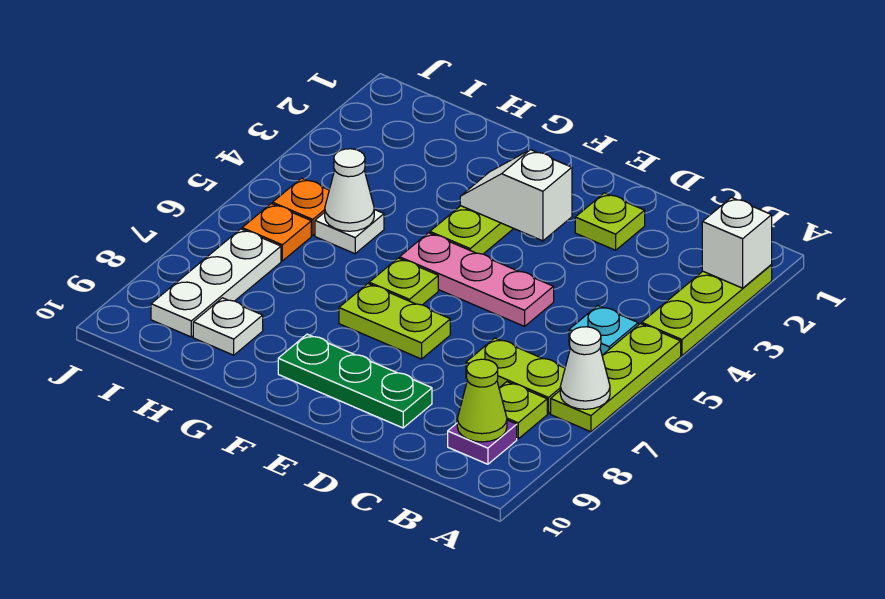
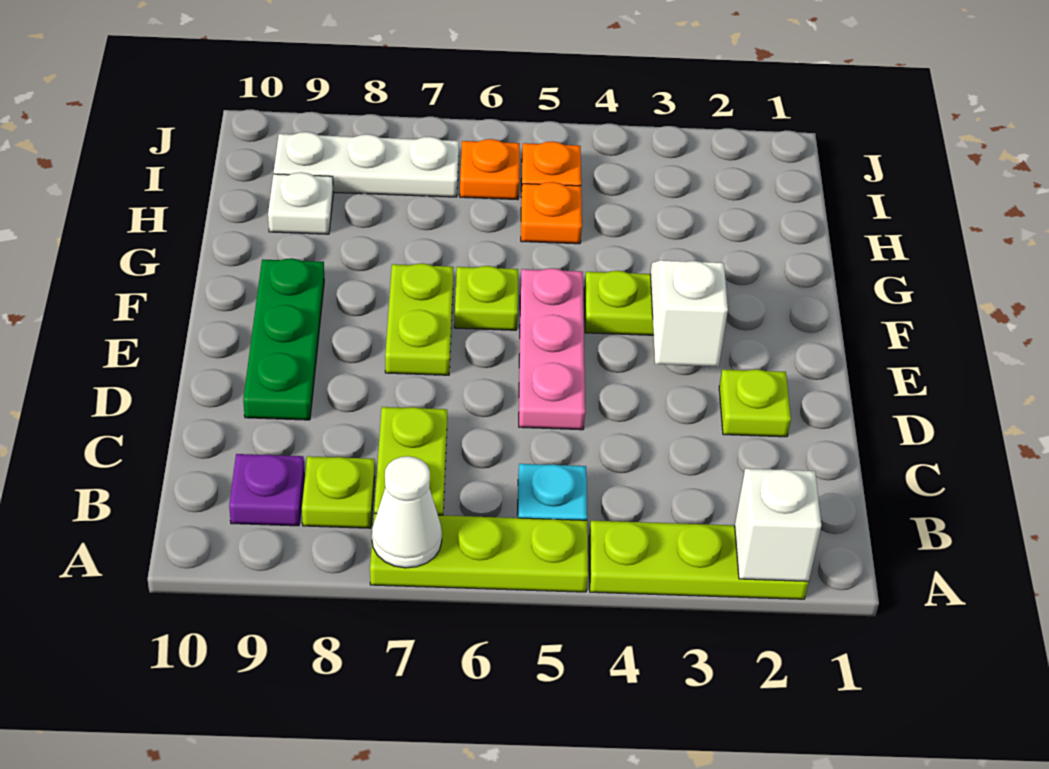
lime 1x1 cone [457,359,507,442] -> none
white 1x1 plate [315,209,384,254] -> orange 1x1 plate [521,182,582,244]
white 1x1 cone [325,149,374,231] -> none

